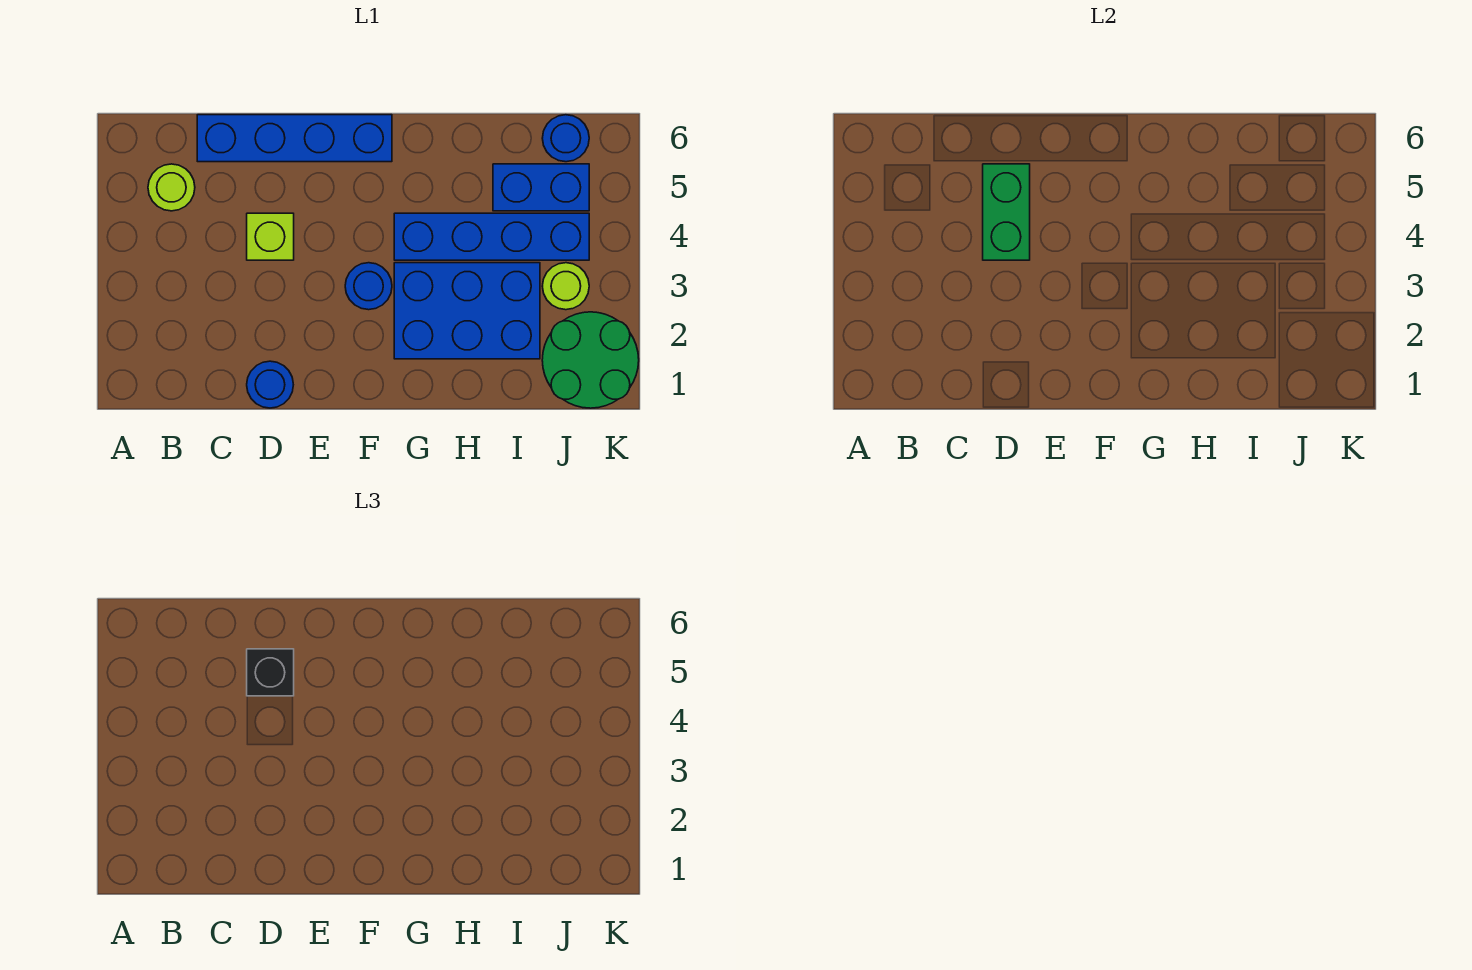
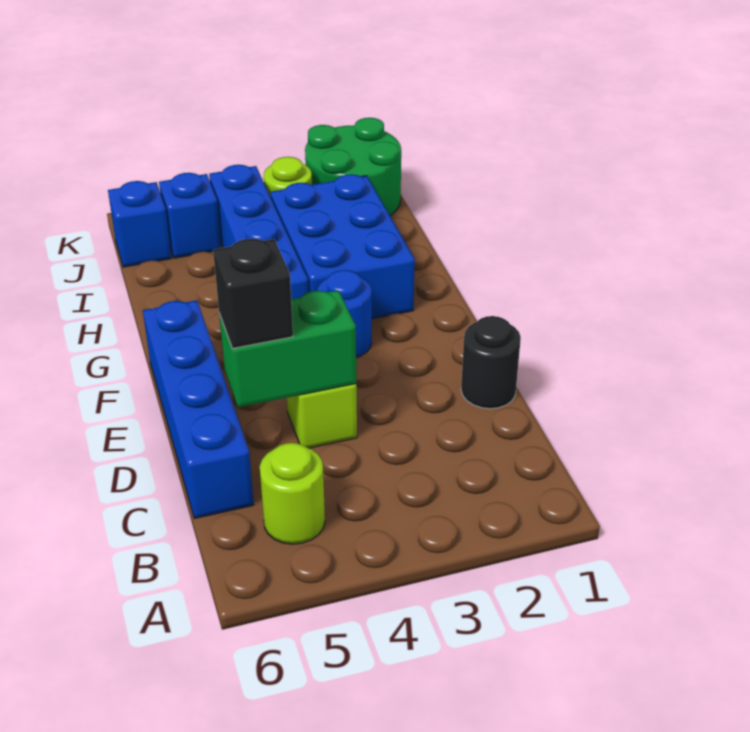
blue 1x1 round brick [247,361,293,408] -> black 1x1 round brick [461,316,521,409]
blue 1x2 brick [493,164,589,211] -> blue 1x1 brick [159,173,221,258]
blue 1x1 round brick [542,115,589,162] -> blue 1x1 brick [108,181,171,267]

